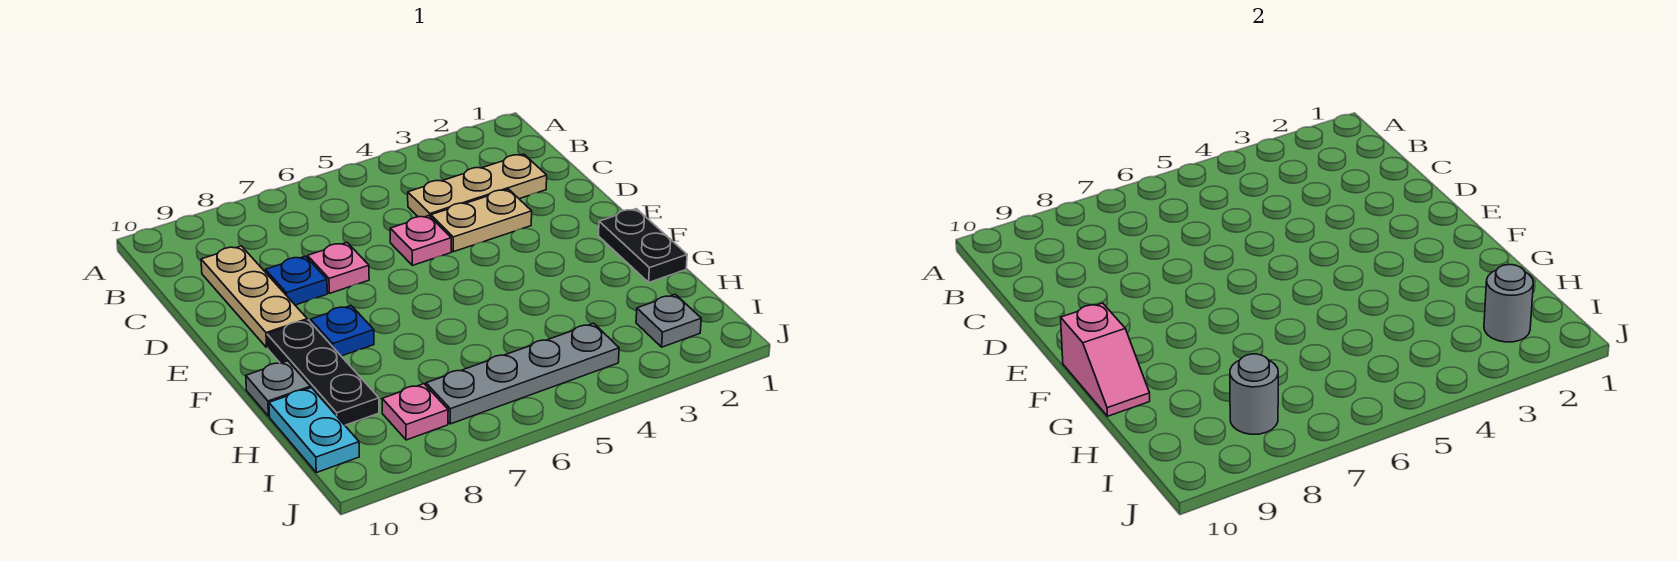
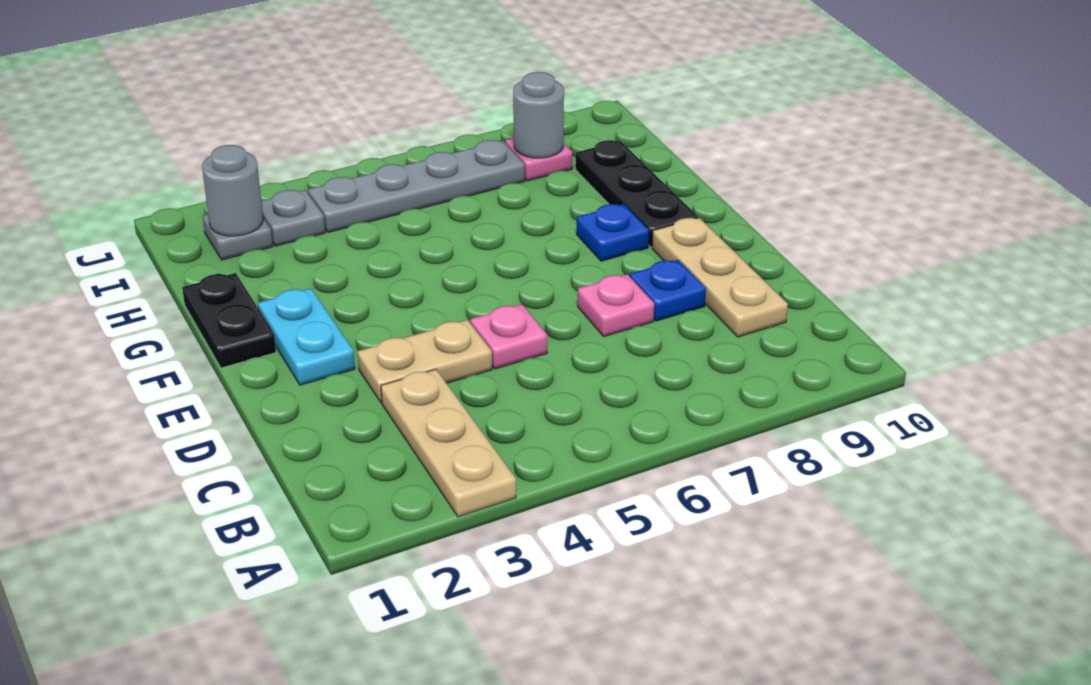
tan 1x3 plate [408,154,547,217] -> tan 1x3 plate turned to [381,369,516,517]
pink 1x2 slope [1061,303,1150,416] -> none
grey 1x1 plate [246,361,310,416] -> grey 1x1 plate moved to [261,190,325,246]
cyan 1x2 plate [269,388,359,473] -> cyan 1x2 plate moved to [258,288,355,385]

